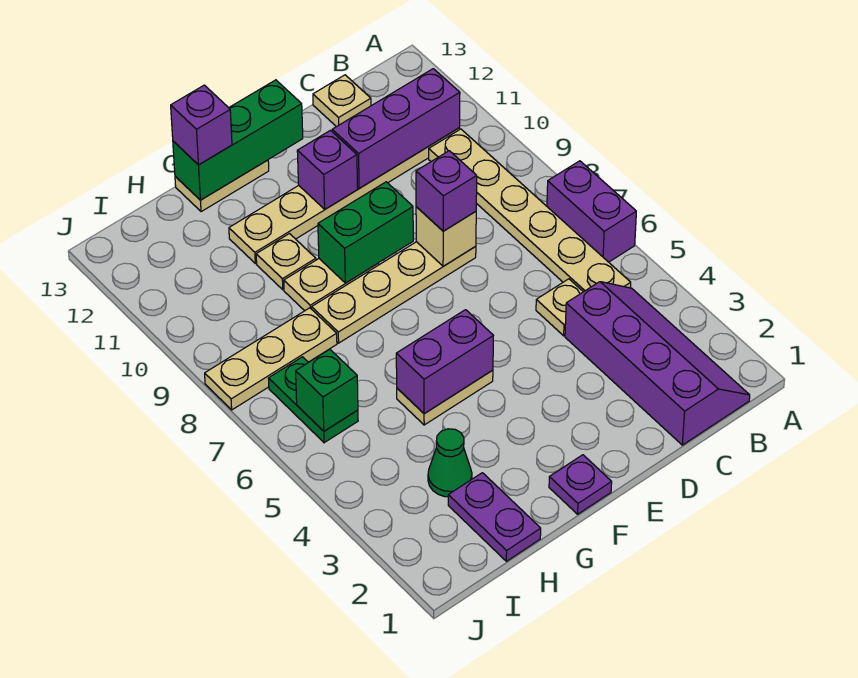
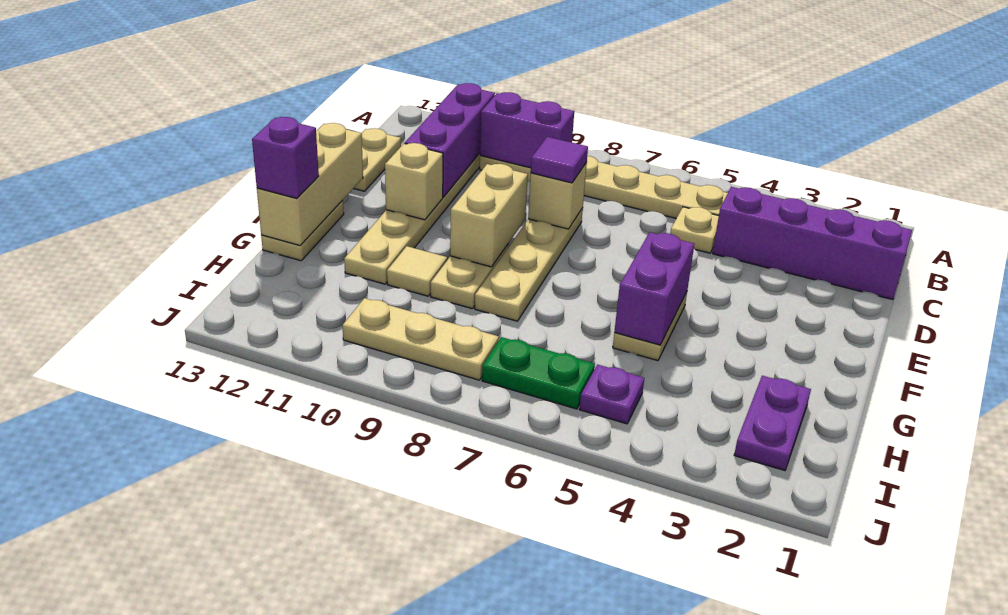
purple 1x2 brick [547,161,636,262] -> purple 1x2 brick moved to [480,92,574,168]
tan 1x1 plate [313,75,371,127] -> tan 1x2 plate [353,128,401,191]
purple 1x1 brick [416,151,477,231] -> purple 1x1 tile [531,137,588,183]
green 1x2 brick [318,182,413,283] -> tan 1x2 brick [450,164,528,267]
purple 1x1 brick [297,130,358,209] -> tan 1x1 brick [385,143,443,220]
green 1x3 brick [173,80,303,200] -> tan 1x3 brick [257,123,363,245]
purple 1x1 plate [549,455,612,514] -> purple 1x1 plate moved to [579,365,644,424]
tan 1x1 plate [256,234,316,290] -> tan 1x1 tile [387,246,447,296]
purple 1x2 plate [448,473,541,561] -> purple 1x2 plate turned to [734,376,811,471]
green 1x1 cone [428,429,472,497] -> none
tan 1x3 plate [205,308,337,410] -> tan 1x3 plate turned to [343,298,499,380]
green 1x1 brick [296,349,358,431] -> none

